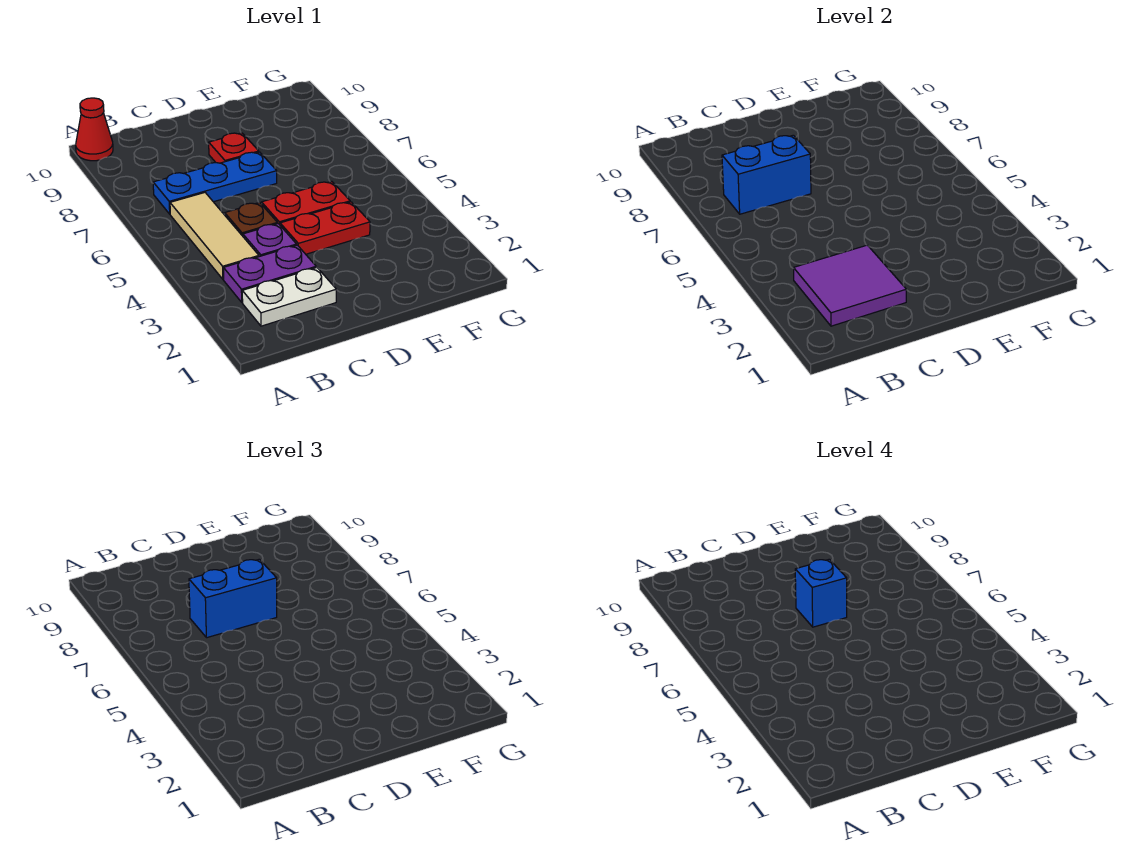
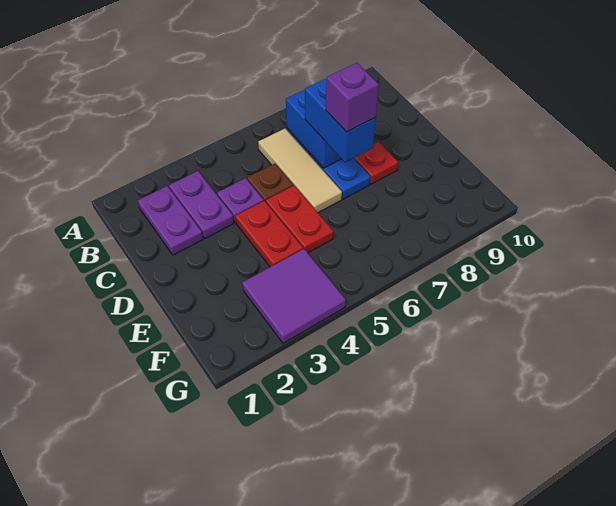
red 1x1 cone [76,98,113,161] -> none
white 1x2 plate [242,267,336,326] -> purple 1x2 plate [138,186,203,255]
purple 2x2 tile [794,245,906,326] -> purple 2x2 tile moved to [242,249,346,343]
tan 1x3 tile [170,193,259,279] -> tan 1x3 tile turned to [258,129,342,213]
blue 1x1 brick [795,559,847,627] -> purple 1x1 brick [326,63,379,132]

